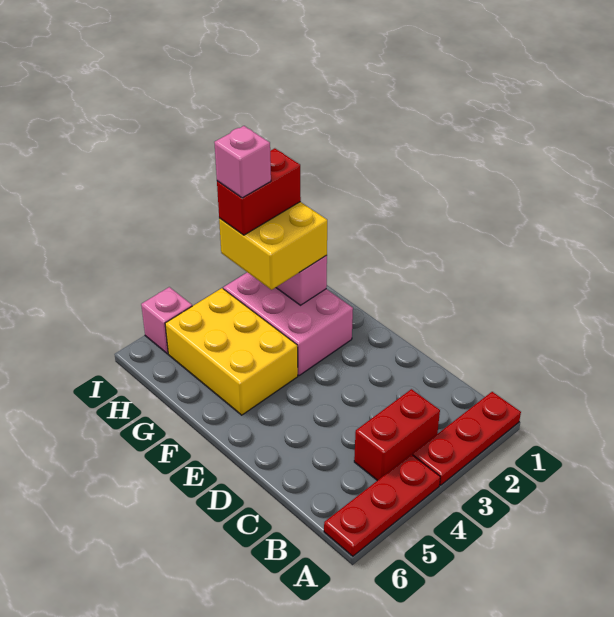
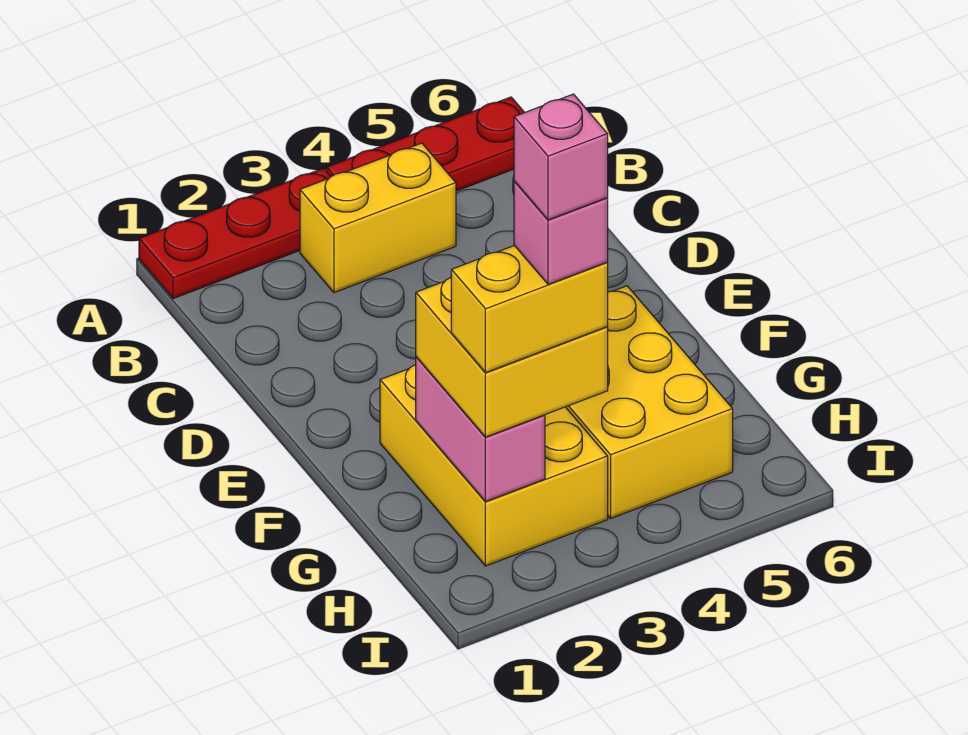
red 1x2 brick [354,389,440,481] -> yellow 1x2 brick [300,143,456,293]
pink 2x3 brick [223,272,353,376] -> yellow 2x3 brick [380,365,608,566]
red 1x2 brick [217,148,301,235] -> yellow 1x2 brick [451,246,608,373]
pink 1x1 brick [141,287,192,354] -> pink 1x1 brick moved to [514,94,608,220]

